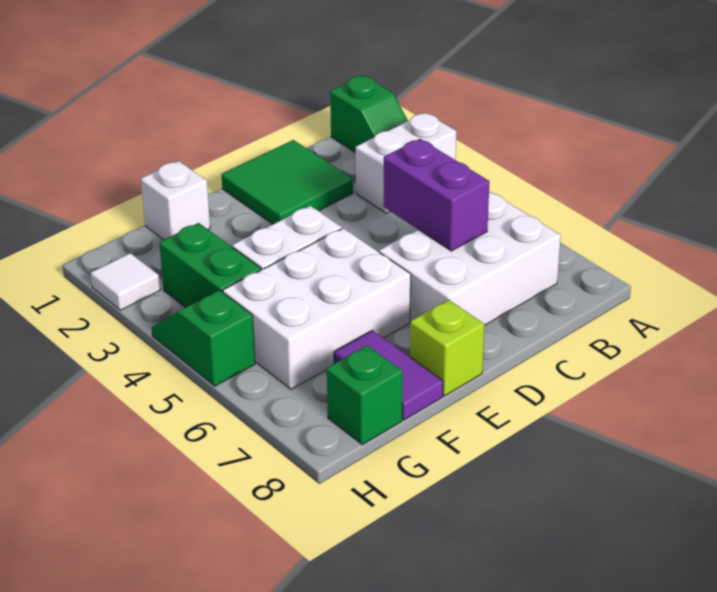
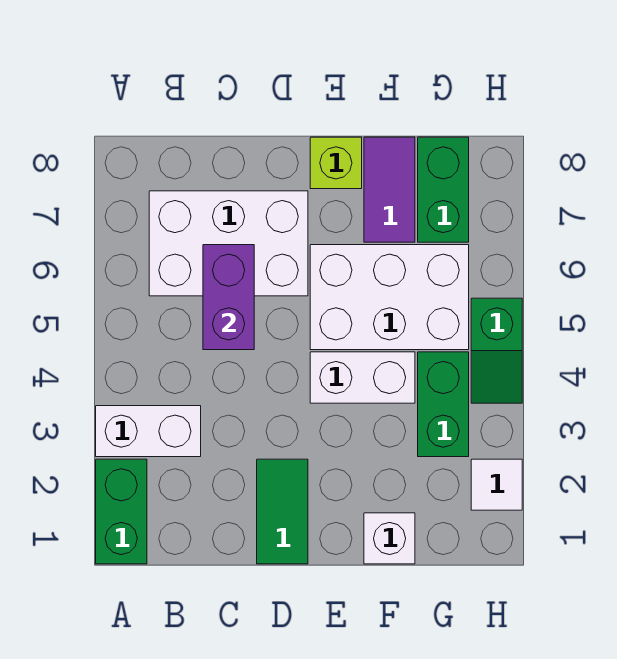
green 1x2 slope [330,76,408,153] -> green 1x2 brick [96,459,147,564]
green 2x2 tile [221,140,353,224] -> green 1x2 tile [257,459,308,564]
green 1x1 brick [327,345,403,445] -> green 1x2 brick [418,137,469,242]

